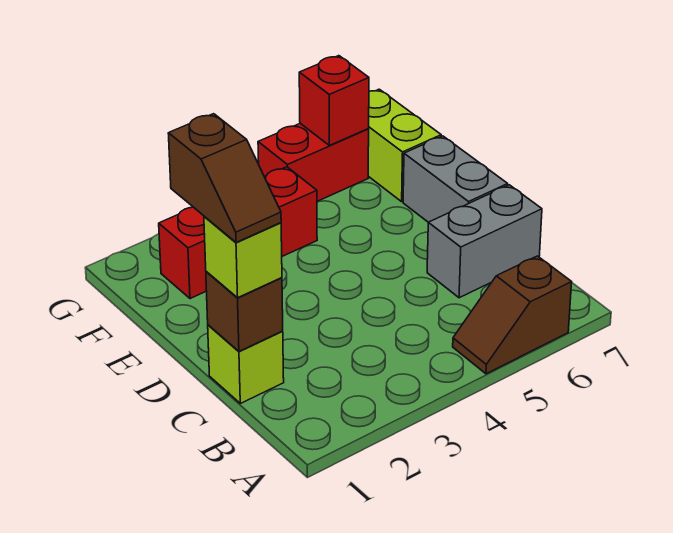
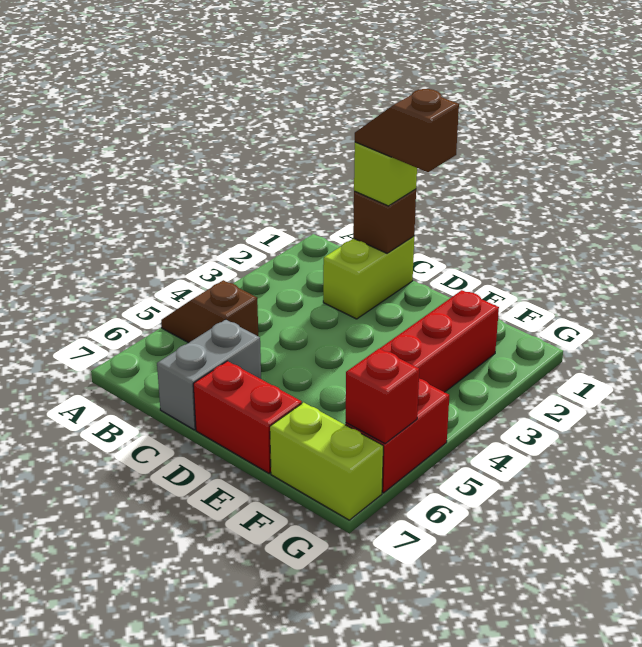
brown 1x2 slope [453,256,572,374] -> brown 1x2 slope turned to [161,280,258,343]
lime 1x1 brick [208,325,284,403] -> lime 1x2 brick [323,236,414,319]
grey 1x2 brick [403,136,508,222] -> red 1x2 brick [193,361,302,473]

